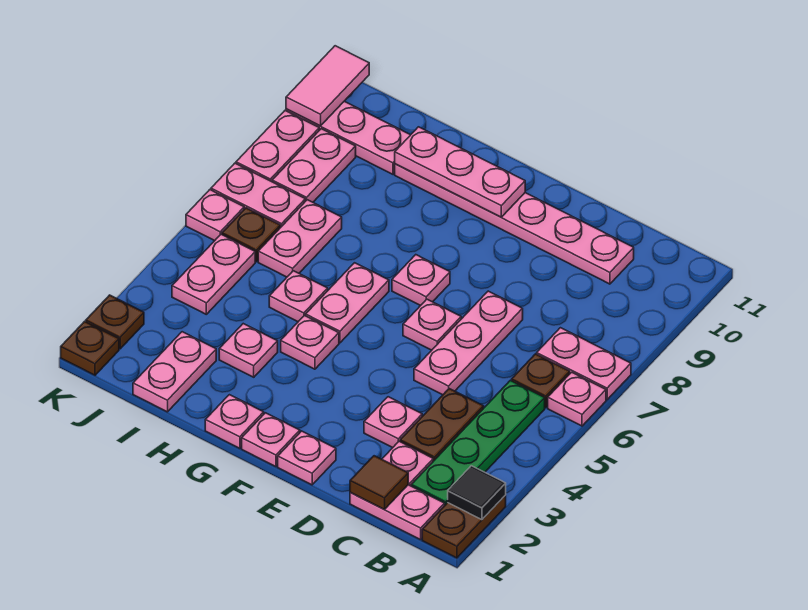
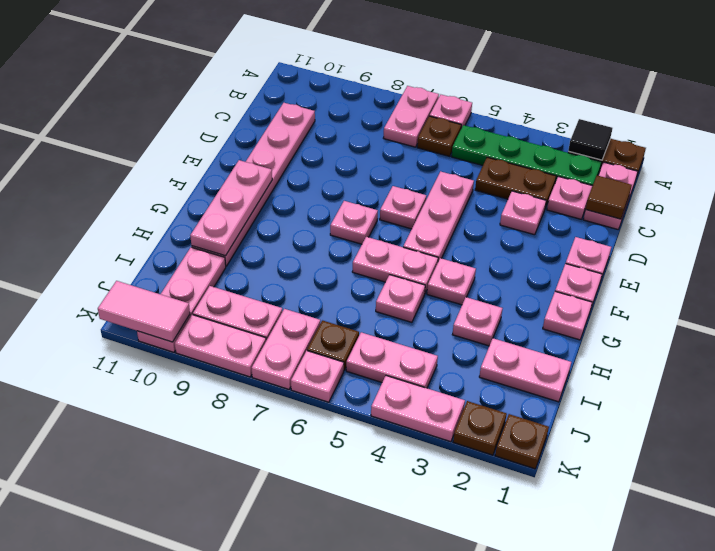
pink 1x3 plate [414,291,523,395] -> pink 1x3 plate turned to [403,171,474,261]
pink 1x2 plate [258,200,342,277] -> pink 1x2 plate moved to [371,376,465,442]

